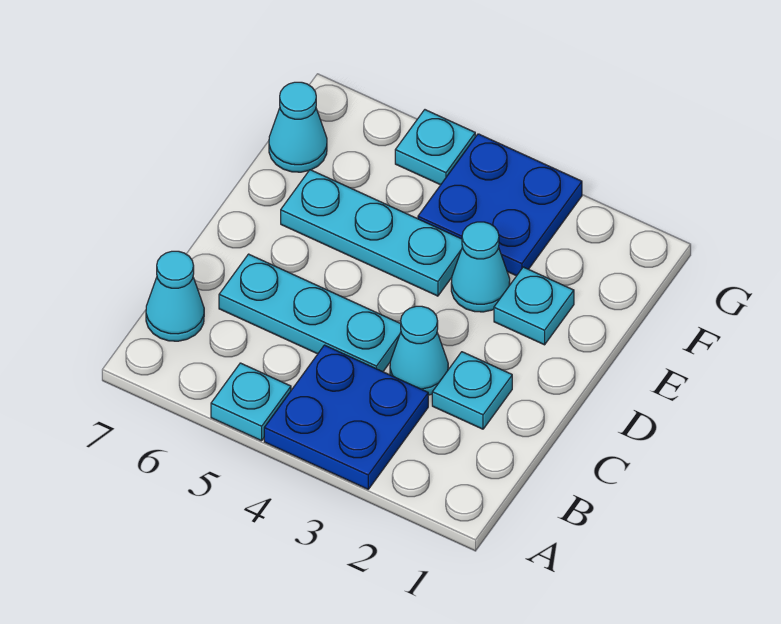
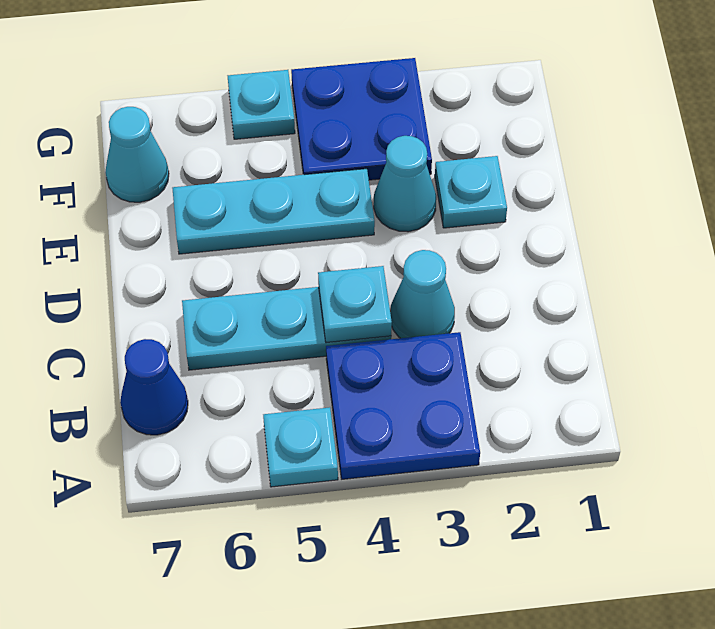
cyan 1x1 cone [146,251,204,341] -> blue 1x1 cone [120,339,188,435]
cyan 1x1 plate [432,352,512,429] -> cyan 1x1 plate moved to [318,266,392,343]

